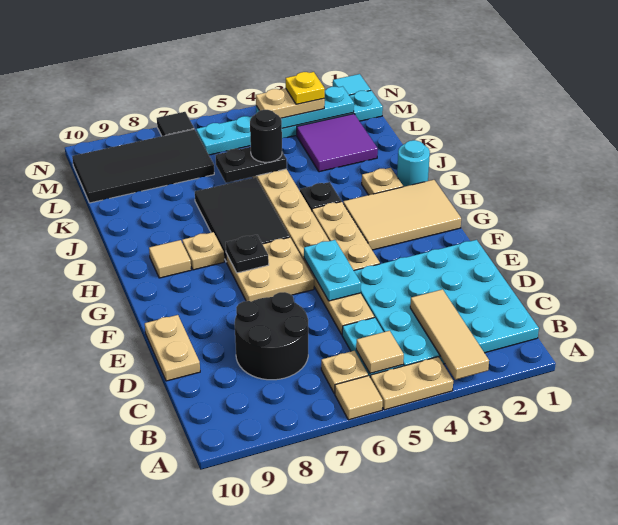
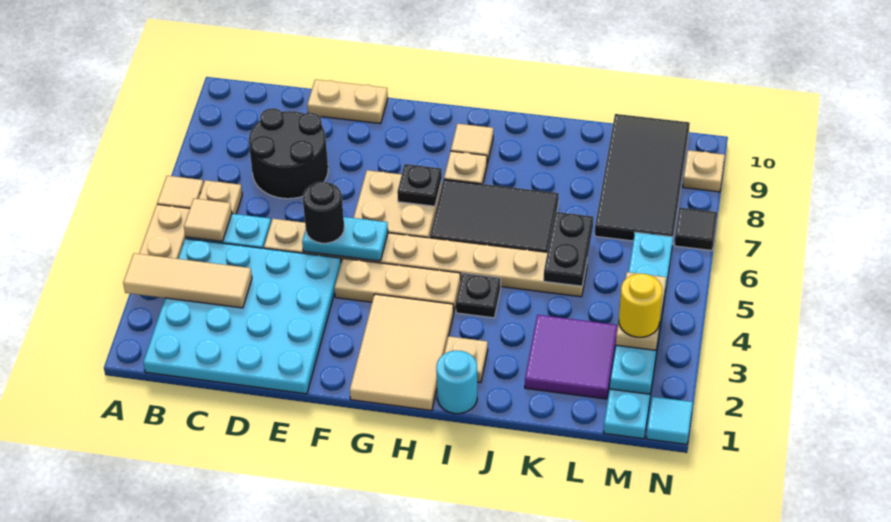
black 1x1 round brick [250,110,282,162] -> black 1x1 round brick moved to [303,182,344,243]
yellow 1x1 plate [286,72,325,104] -> yellow 1x1 round brick [619,274,662,337]
none -> tan 1x1 plate [683,150,725,192]

